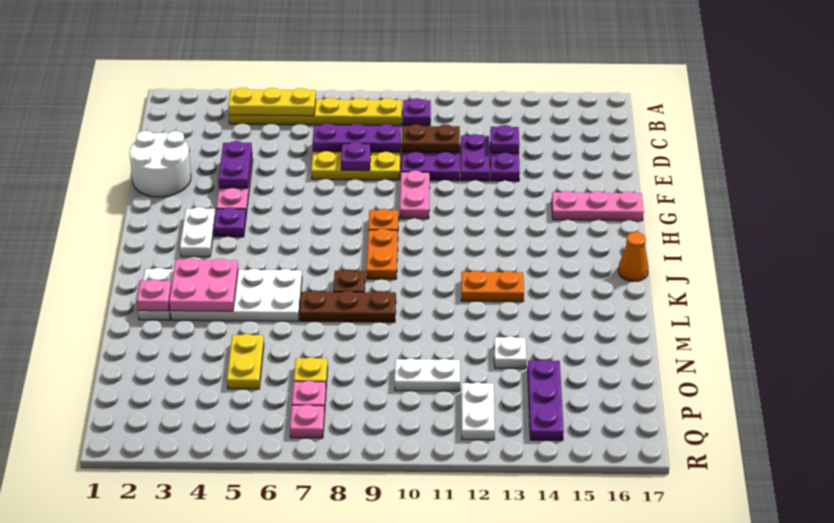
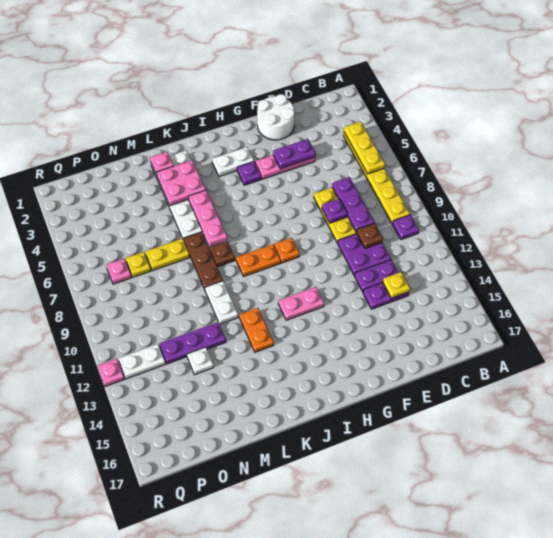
brown 1x2 plate [402,124,460,153] -> brown 1x1 plate [357,223,383,248]
purple 1x1 plate [490,125,519,153] -> yellow 1x1 plate [383,272,410,298]
pink 1x2 plate [400,171,430,219] -> pink 1x2 plate moved to [278,287,324,320]
pink 1x3 plate [552,191,644,221] -> pink 1x3 plate moved to [188,190,227,246]
orange 1x1 cone [618,232,649,282] -> none
yellow 1x2 plate [227,334,264,389] -> yellow 1x2 plate moved to [145,239,190,271]
white 1x2 plate [395,358,460,391] -> white 1x2 plate moved to [205,281,238,324]
purple 1x3 plate [528,360,564,441] -> purple 1x3 plate moved to [159,322,226,364]
pink 1x1 plate [290,405,325,438] -> pink 1x1 plate moved to [98,359,124,386]

